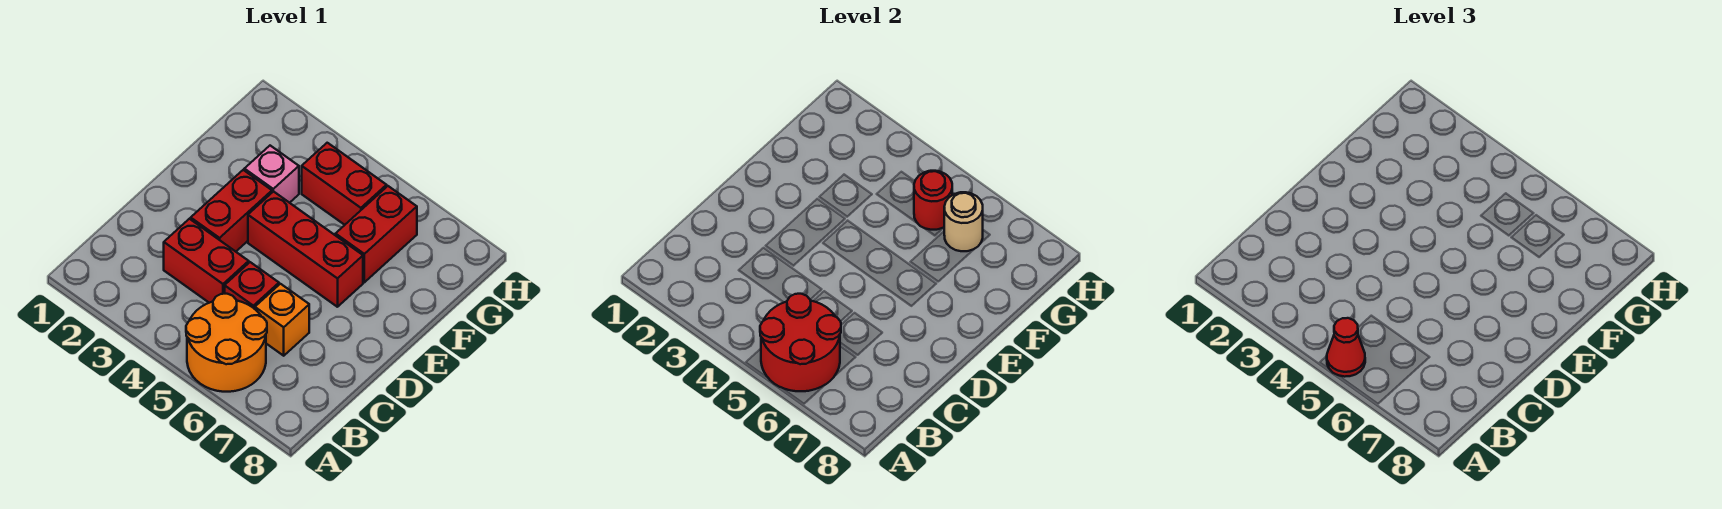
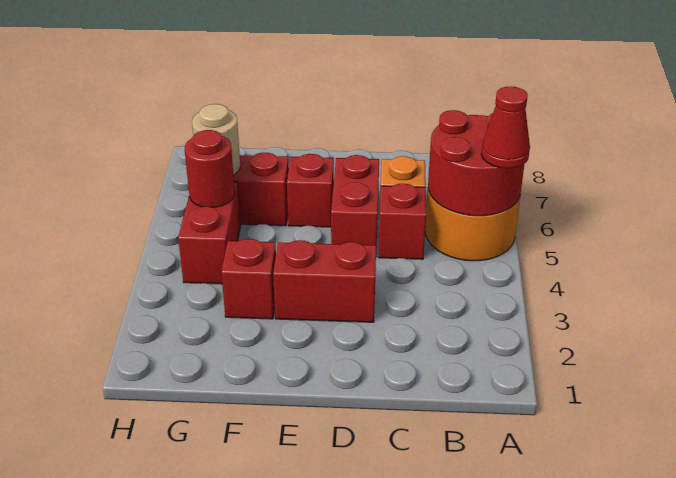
red 1x2 brick [164,219,249,303] -> red 1x2 brick moved to [331,155,379,247]
red 1x3 brick [248,191,363,307] -> red 1x1 brick [287,154,334,227]
pink 1x1 brick [244,146,299,203] -> red 1x1 brick [221,239,276,319]

